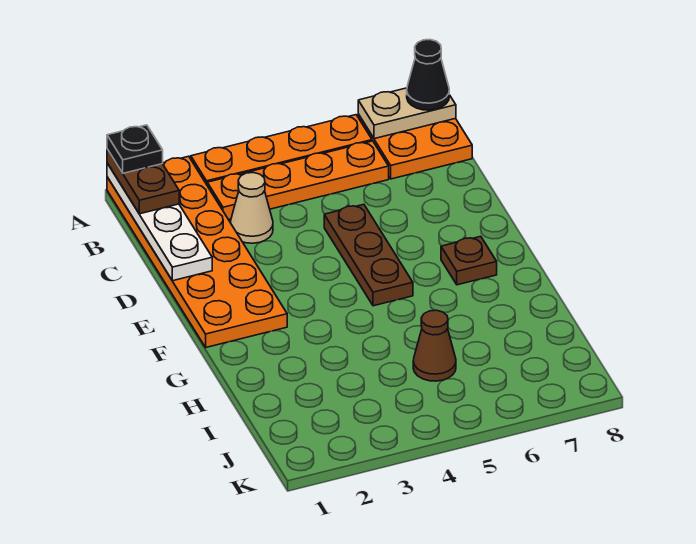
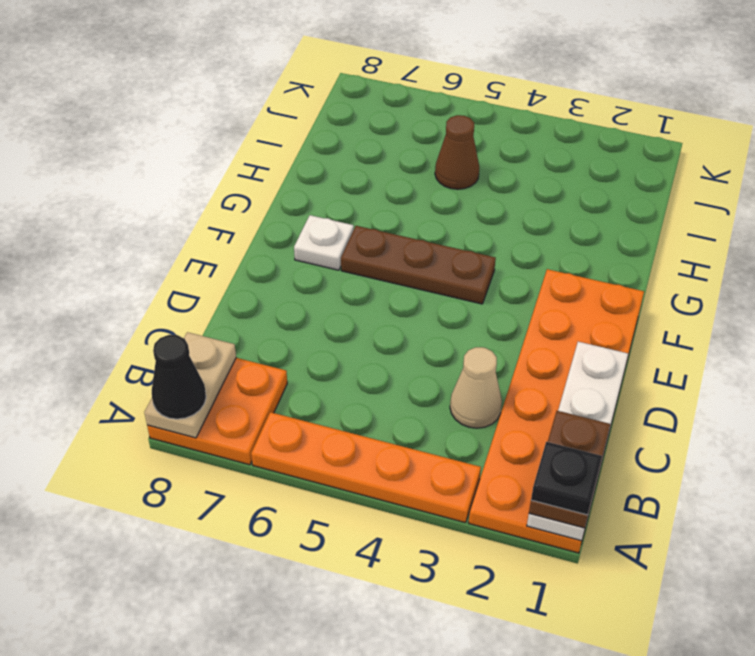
tan 1x2 plate [358,88,456,139] -> tan 1x2 plate turned to [144,332,236,438]
orange 1x4 plate [207,141,389,220] -> none
brown 1x3 plate [324,204,413,306] -> brown 1x3 plate turned to [341,226,496,304]
brown 1x1 plate [441,236,497,285] -> white 1x1 plate [294,215,354,270]

